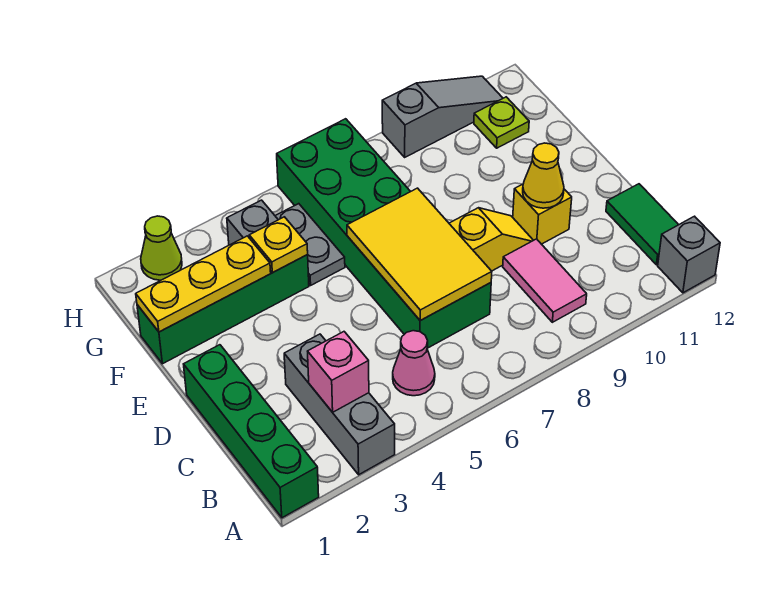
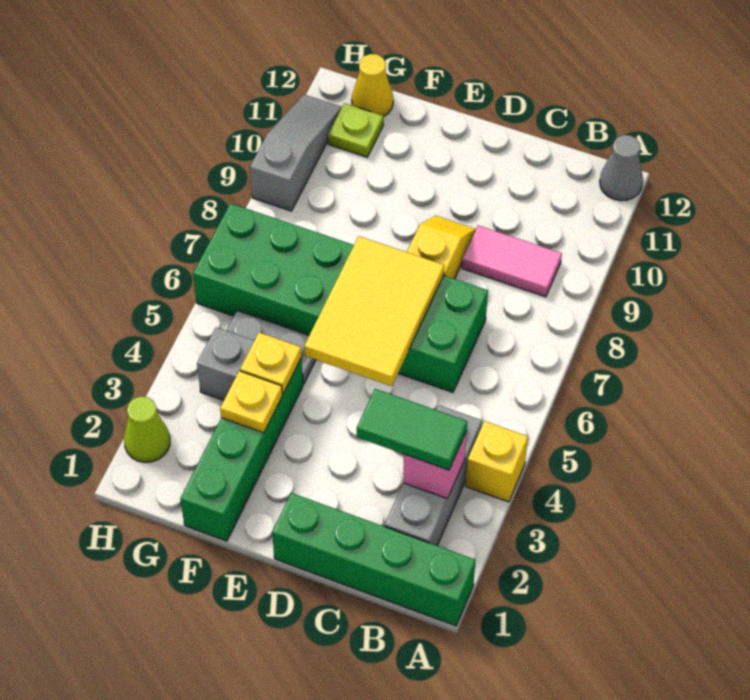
grey 1x3 brick [284,334,395,475] -> grey 1x3 brick turned to [385,405,482,546]
grey 1x1 brick [658,216,720,293] -> grey 1x1 cone [600,135,643,201]
pink 1x1 cone [393,331,435,396] -> none
green 1x2 tile [606,184,678,265] -> green 1x2 tile moved to [357,389,467,470]
yellow 2x3 tile [347,188,492,321] -> yellow 2x3 tile turned to [304,236,444,386]
yellow 1x1 brick [513,184,572,244] -> yellow 1x1 brick moved to [466,421,528,502]
yellow 1x1 cone [523,143,564,208] -> yellow 1x1 cone moved to [352,54,393,117]
yellow 1x3 plate [136,236,271,332] -> yellow 1x1 plate [220,371,282,433]

